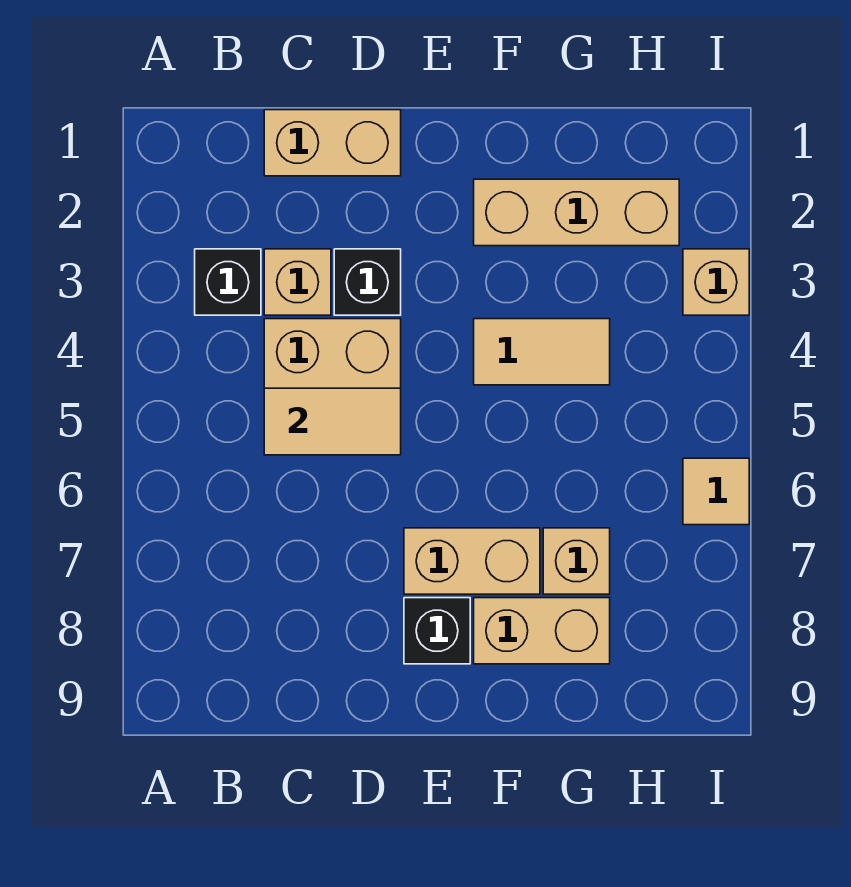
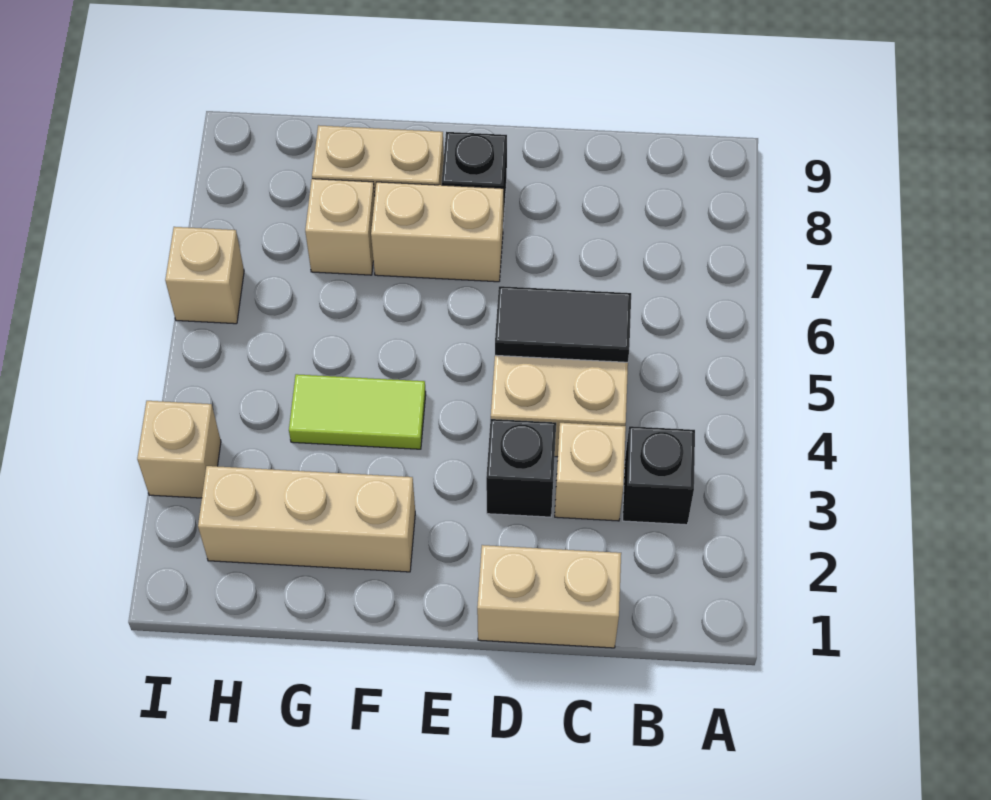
tan 1x2 tile [264,388,401,455] -> black 1x2 tile [495,286,631,362]
tan 1x2 tile [474,319,610,385] -> lime 1x2 tile [289,374,426,449]
tan 1x1 tile [683,458,749,525] -> tan 1x1 brick [165,227,244,324]

